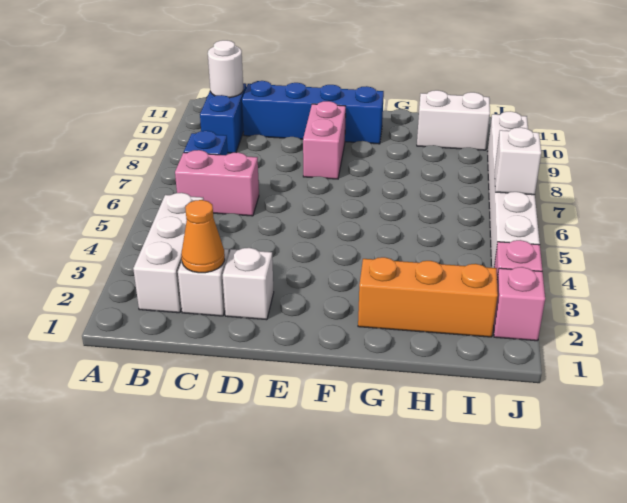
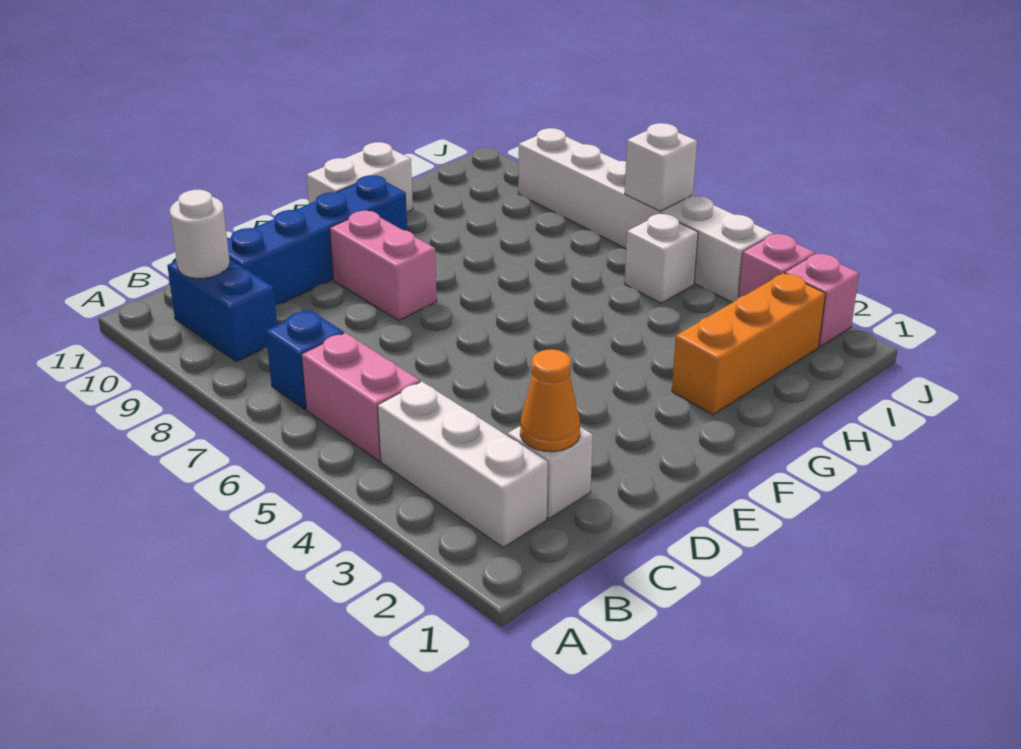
pink 1x2 brick [175,150,259,216] -> pink 1x2 brick turned to [302,333,420,461]
white 1x1 brick [223,248,274,320] -> white 1x1 brick moved to [625,214,698,303]
white 1x2 brick [417,90,490,150] -> white 1x2 brick moved to [306,142,413,211]

